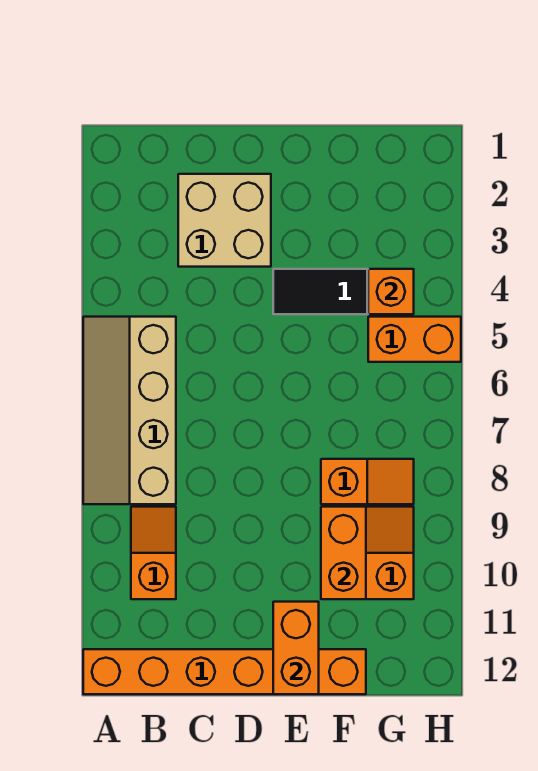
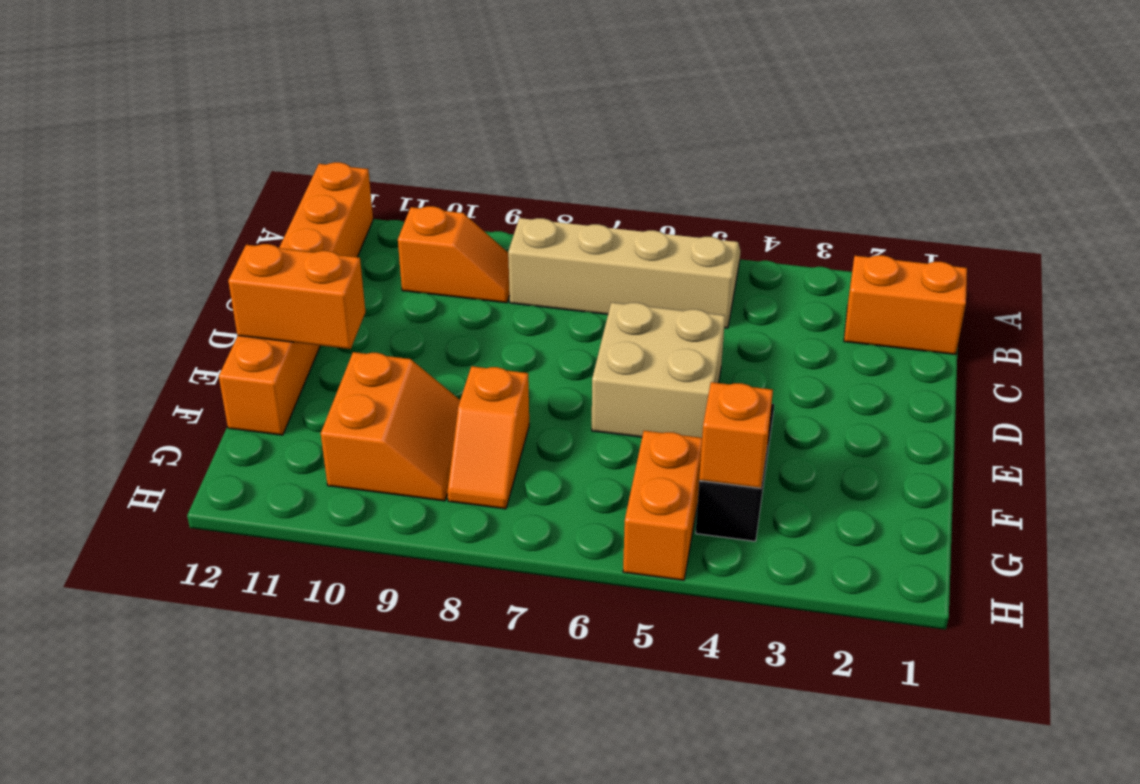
tan 2x2 brick [178,174,271,267] -> tan 2x2 brick moved to [592,302,725,438]
orange 1x2 brick [321,507,366,599] -> orange 1x2 brick moved to [844,255,967,355]

